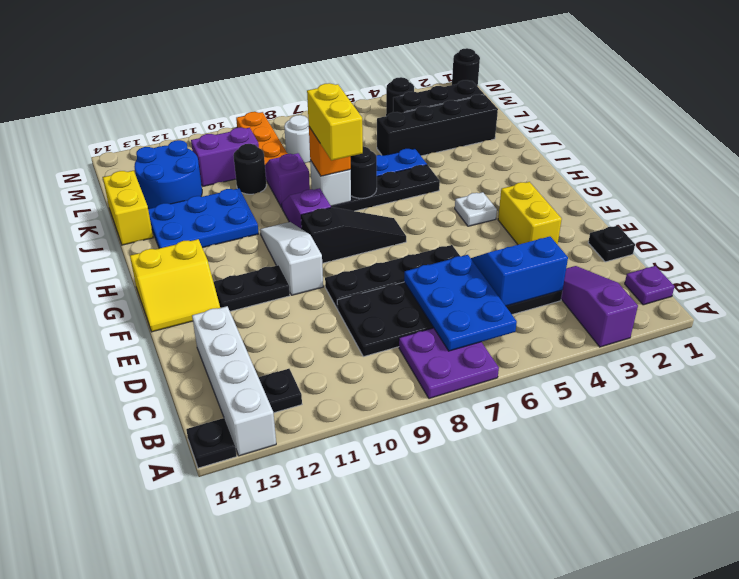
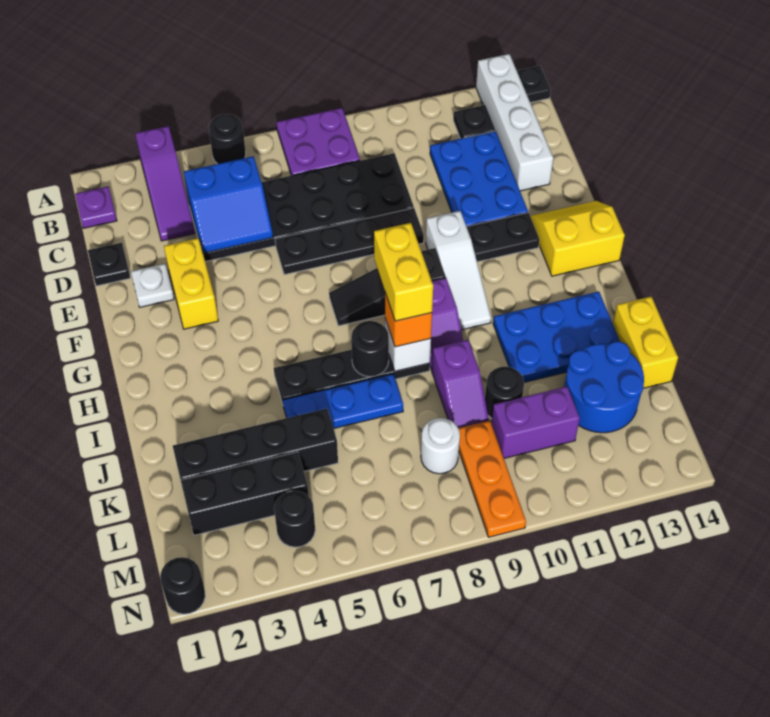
none -> black 1x1 round brick [209,114,246,164]
blue 2x3 plate [404,255,517,351] -> blue 2x3 plate moved to [430,131,528,227]
white 1x1 plate [455,192,497,226] -> white 1x1 plate moved to [131,264,174,307]

